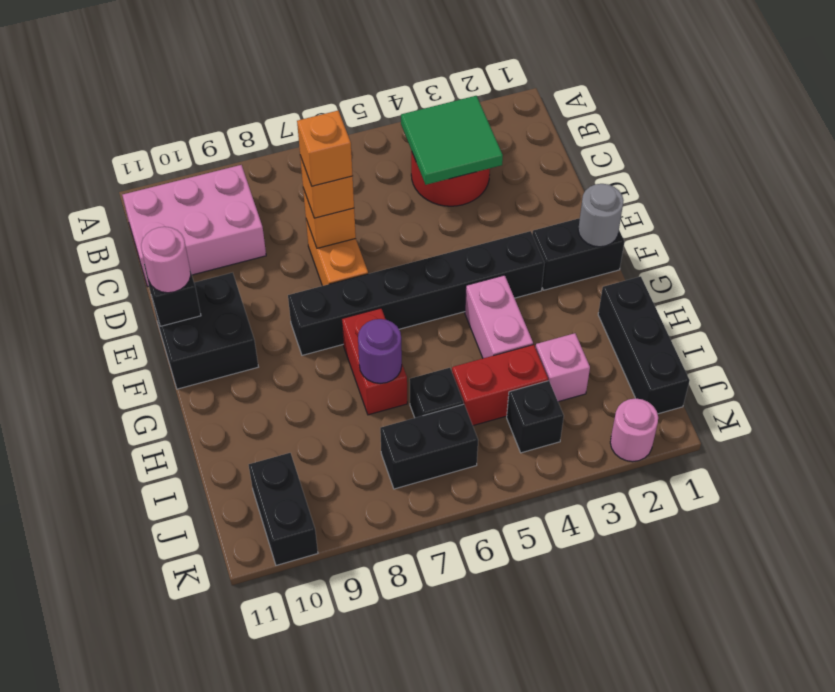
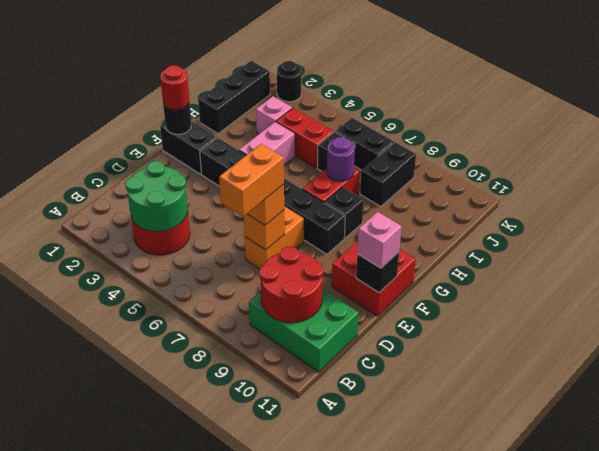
green 2x2 tile [401,96,503,185] -> green 2x2 round brick [126,161,188,231]
pink 2x3 brick [122,165,266,287] -> green 2x3 brick [249,289,359,372]
none -> red 2x2 round brick [259,246,323,323]
orange 1x1 brick [297,111,353,186] -> orange 1x2 brick [219,144,284,217]
black 2x2 brick [152,273,258,389] -> red 2x2 brick [332,241,416,316]
pink 1x1 round brick [141,227,191,293] -> pink 1x1 brick [357,212,401,268]
grey 1x1 round brick [578,184,624,247] -> black 1x1 round brick [163,101,191,134]
none -> red 1x1 round brick [160,65,189,110]
black 1x1 brick [507,381,564,453] -> black 1x1 brick moved to [325,187,364,238]
black 1x2 brick [249,453,318,565] -> black 1x2 brick moved to [360,142,416,207]
pink 1x1 round brick [610,398,658,462] -> black 1x1 round brick [277,61,301,102]

